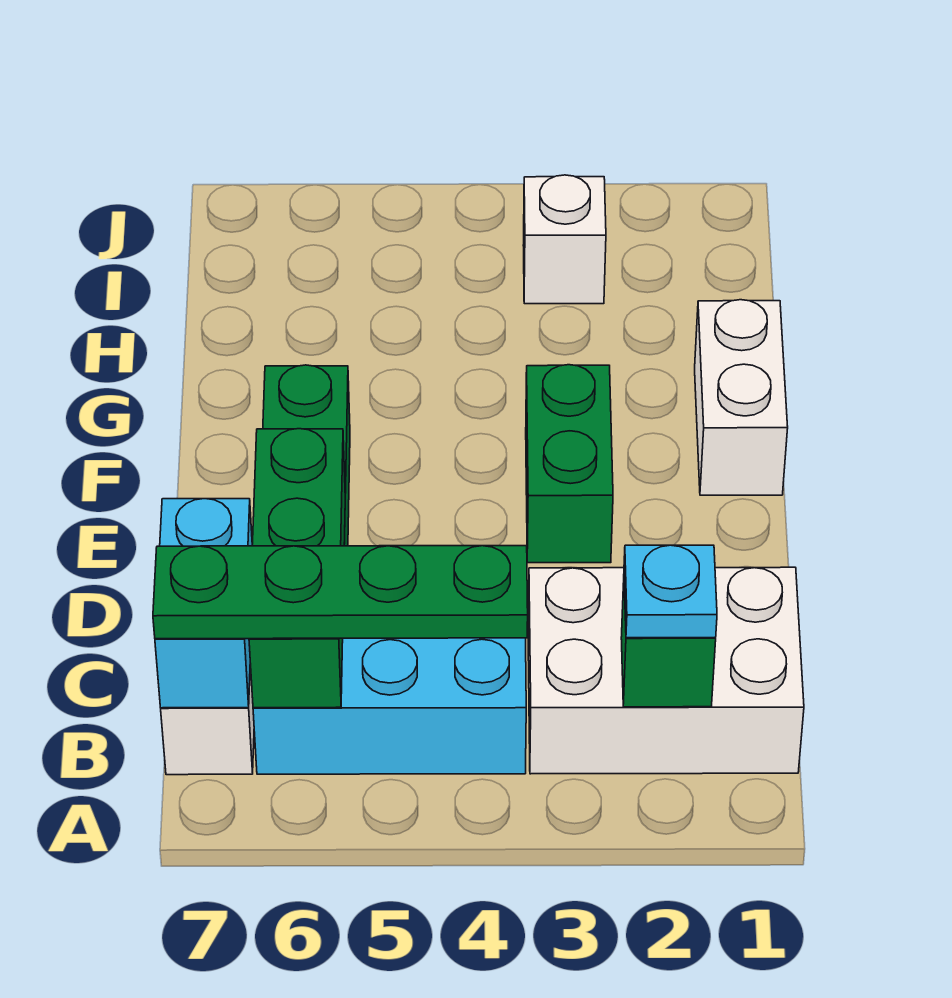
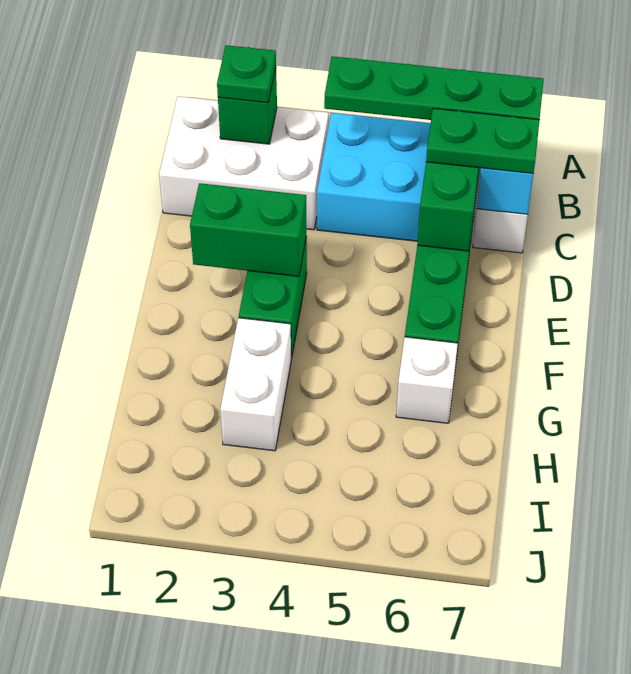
cyan 1x1 plate [624,545,717,638] -> green 1x1 plate [217,45,276,103]
none -> green 1x2 plate [426,108,539,174]
none -> green 1x2 brick [190,183,306,276]
white 1x2 brick [695,300,788,495] -> white 1x2 brick moved to [220,318,291,451]
white 1x1 brick [523,175,606,304] -> white 1x1 brick moved to [396,337,458,423]

